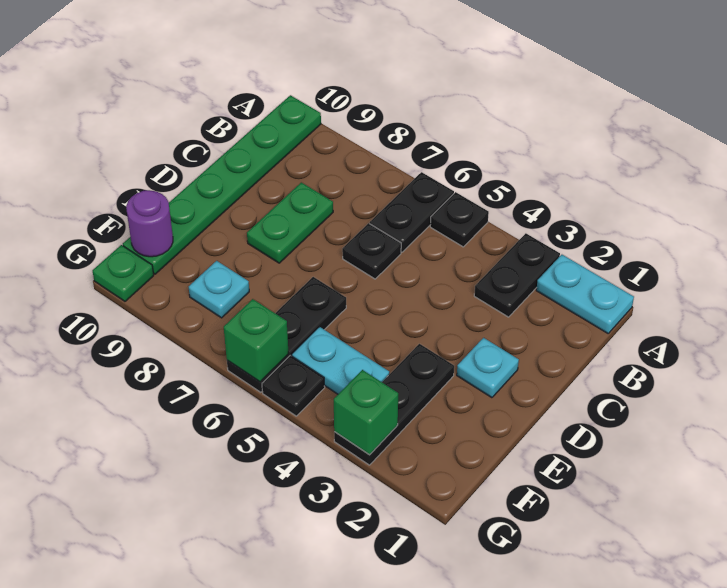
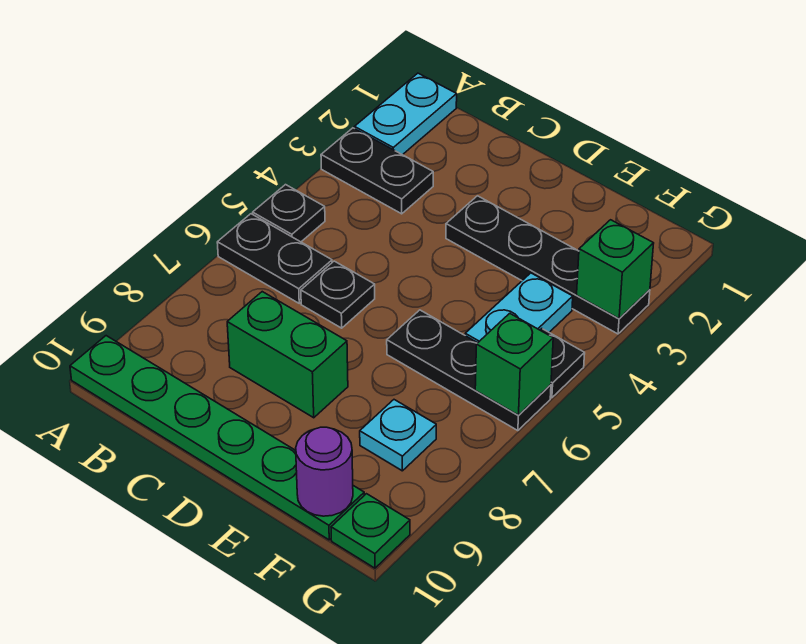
green 1x2 plate [247,182,333,263] -> green 1x2 brick [227,292,348,418]
cyan 1x1 plate [457,338,519,398] -> none
black 1x3 plate [334,344,454,465] -> black 1x4 plate [446,196,650,334]

